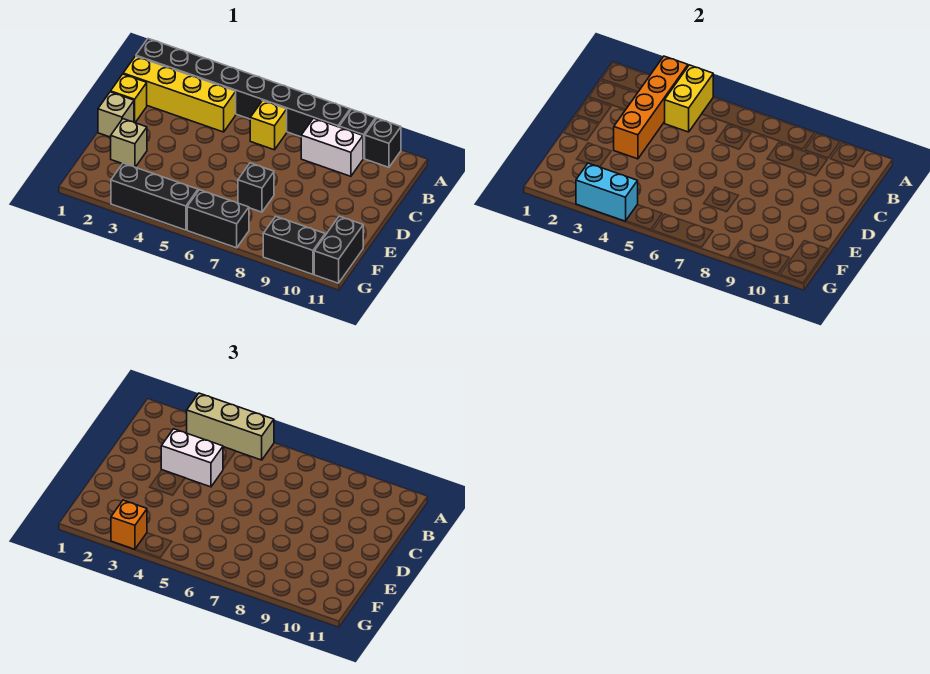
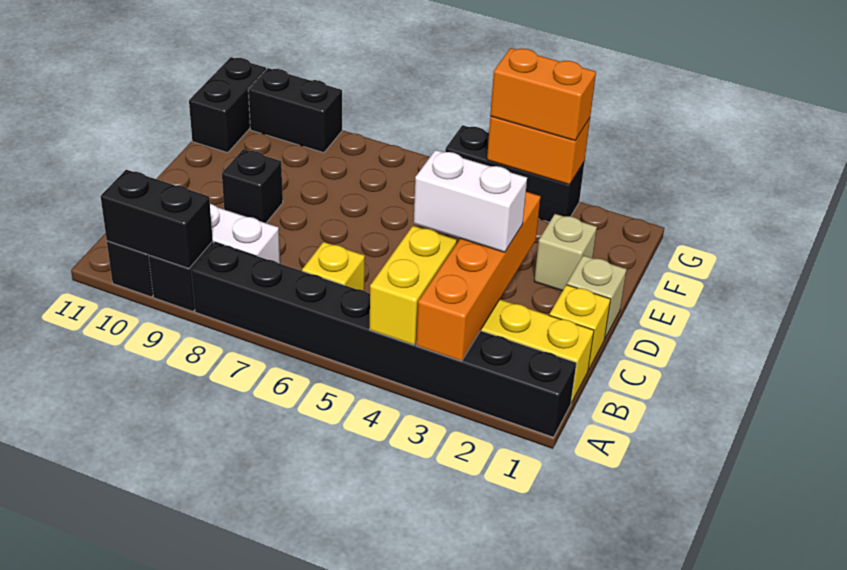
tan 1x3 brick [187,393,274,460] -> none
black 1x1 brick [238,163,274,212] -> black 1x1 brick moved to [222,149,283,223]
cyan 1x2 brick [576,163,638,221] -> orange 1x2 brick [487,117,590,185]
orange 1x1 brick [111,500,147,549] -> orange 1x2 brick [490,48,596,141]
black 1x2 brick [187,190,249,248] -> black 1x2 brick moved to [101,170,213,268]

